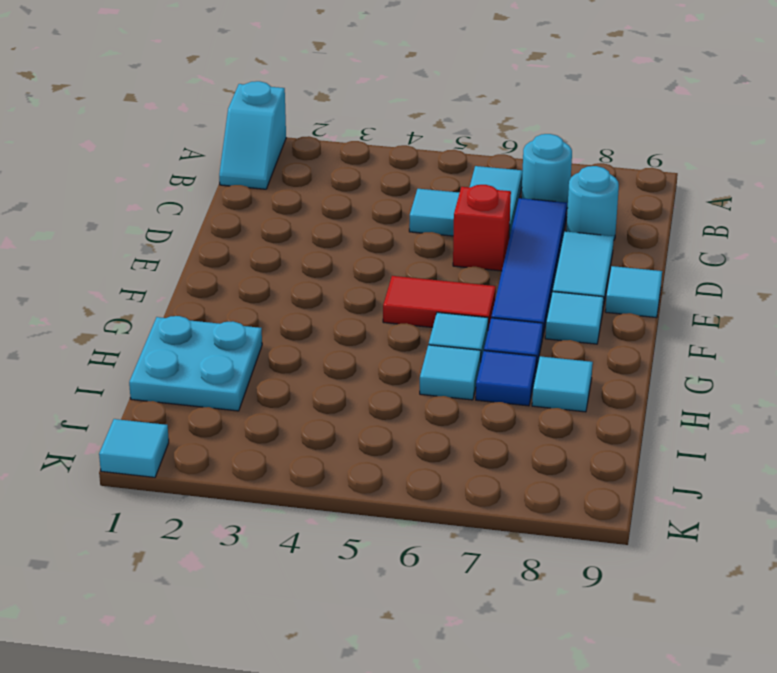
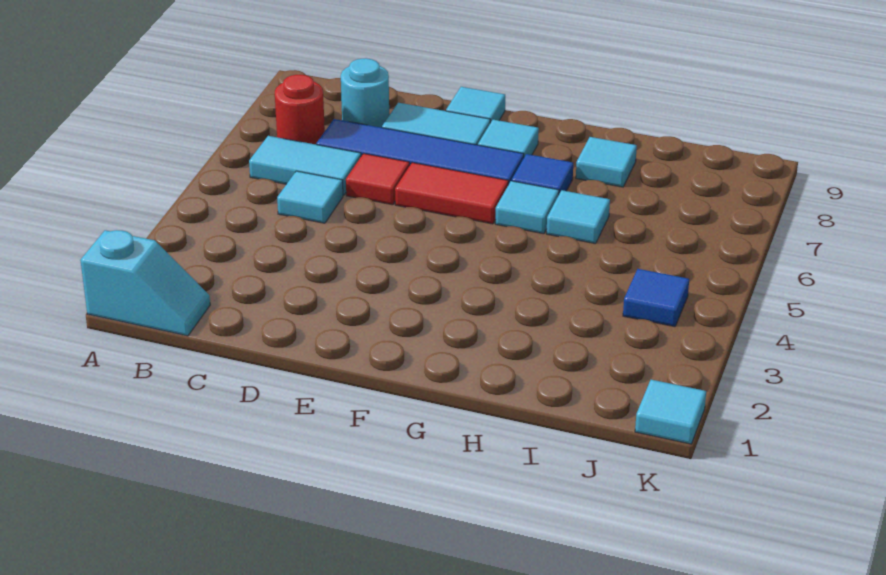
cyan 1x1 round brick [521,134,572,208] -> red 1x1 round brick [275,75,325,144]
red 1x1 brick [453,185,511,271] -> red 1x1 tile [346,153,410,205]
red 1x2 tile [383,276,496,329] -> red 1x2 tile turned to [395,163,508,224]
cyan 2x2 plate [129,316,262,411] -> none
blue 1x1 tile [476,351,537,406] -> blue 1x1 tile moved to [623,269,689,327]

